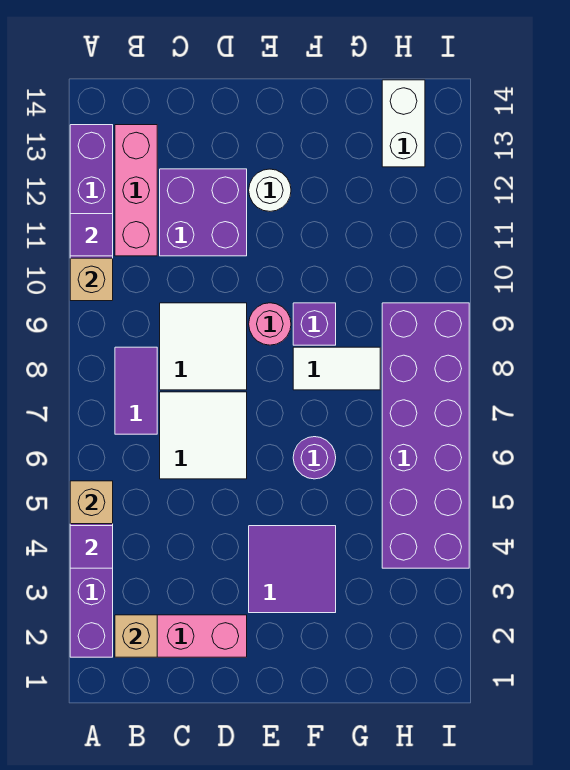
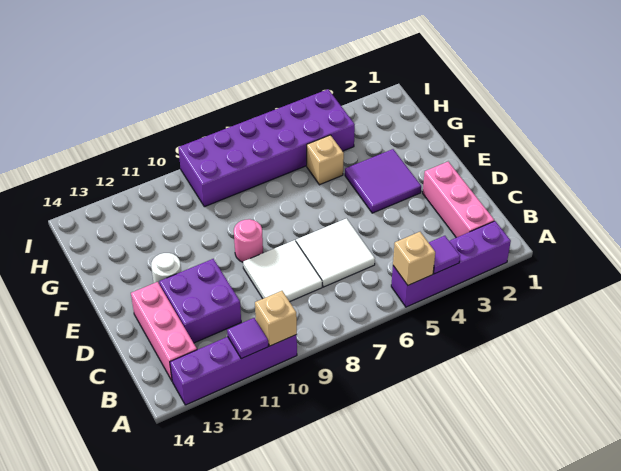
tan 1x1 brick [115,615,157,657] -> tan 1x1 brick moved to [307,135,344,185]
purple 1x2 tile [115,347,157,434] -> none
pink 1x3 brick [115,125,157,256] -> pink 1x3 brick turned to [131,282,197,380]
purple 1x1 round brick [293,437,336,479] -> none
white 1x2 tile [293,347,380,390] -> none
purple 1x1 brick [293,303,336,345] -> none
white 1x2 brick [382,80,425,167] -> none

